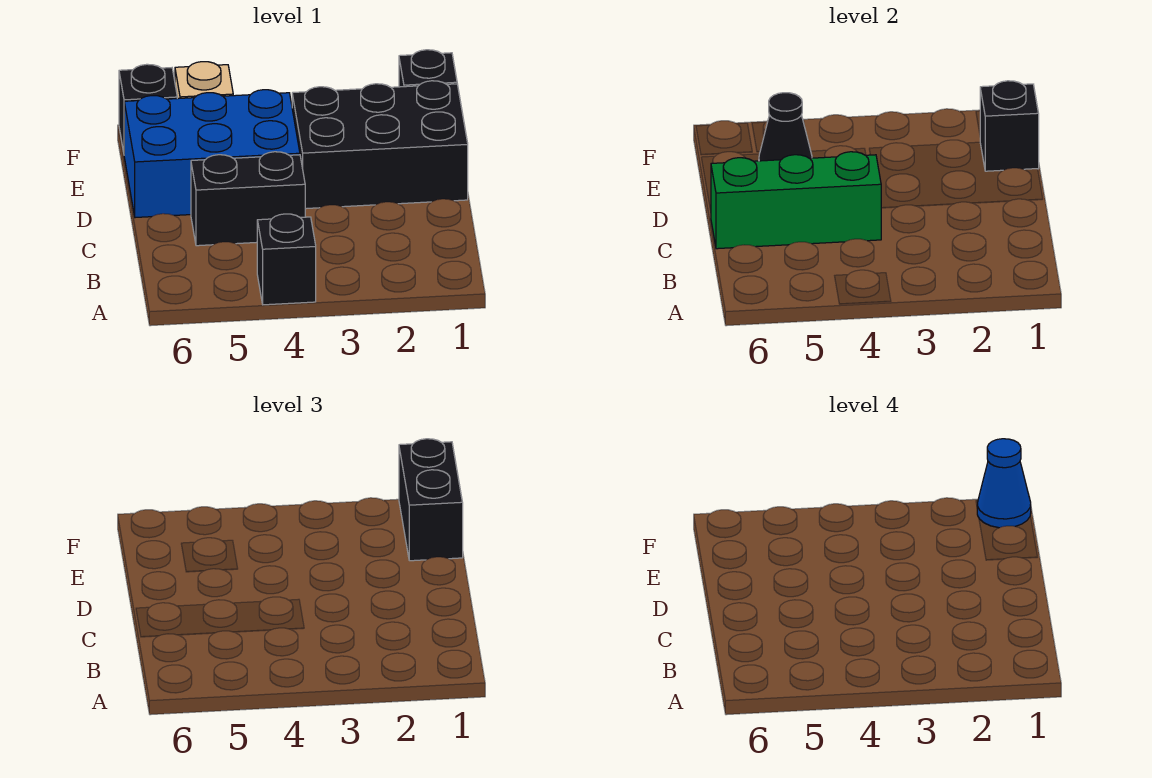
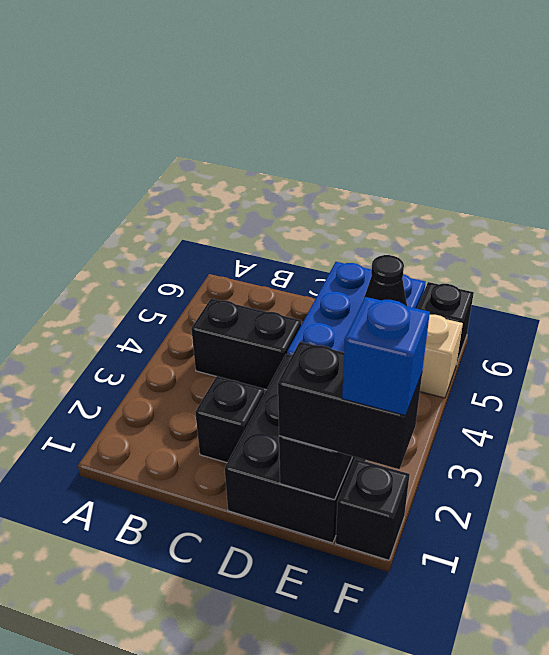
black 1x1 brick [257,214,316,305] -> black 1x1 brick moved to [195,376,264,463]
black 1x2 brick [191,152,305,246] -> black 1x2 brick turned to [191,298,301,390]
green 1x3 brick [711,152,881,249] -> none
blue 1x1 cone [977,439,1031,528] -> blue 1x1 brick [342,297,430,415]

